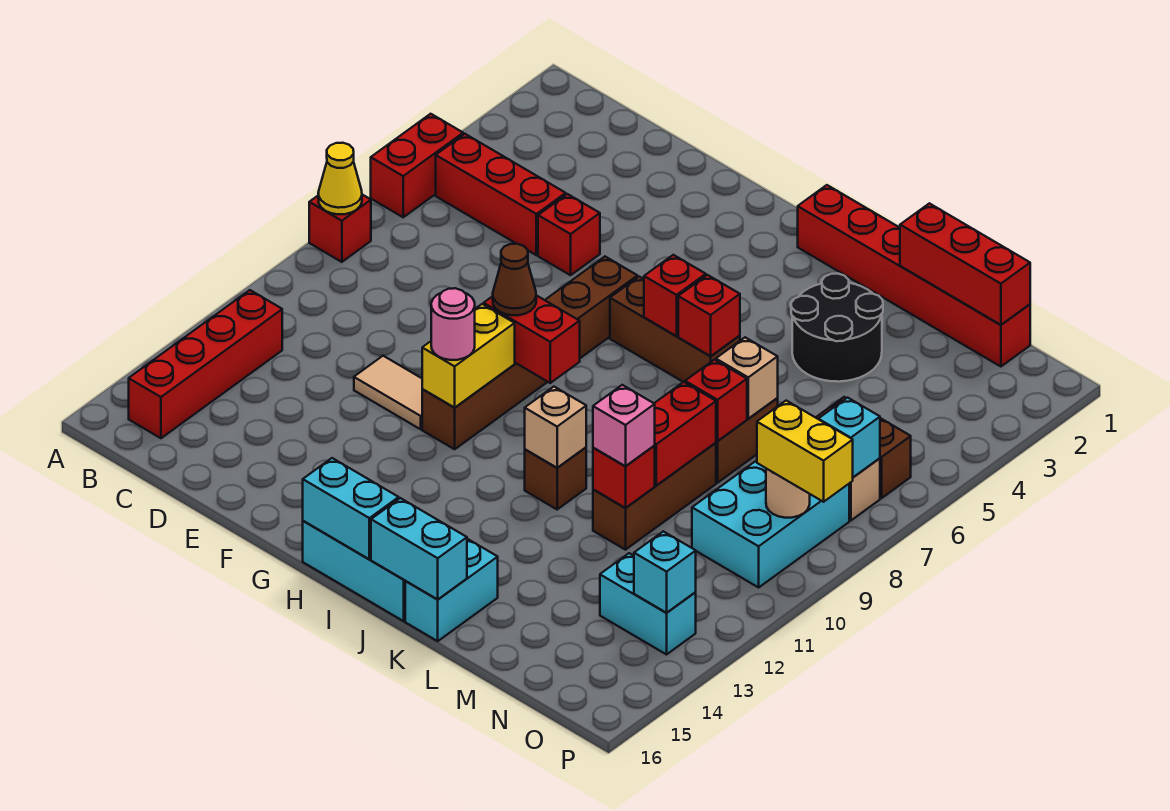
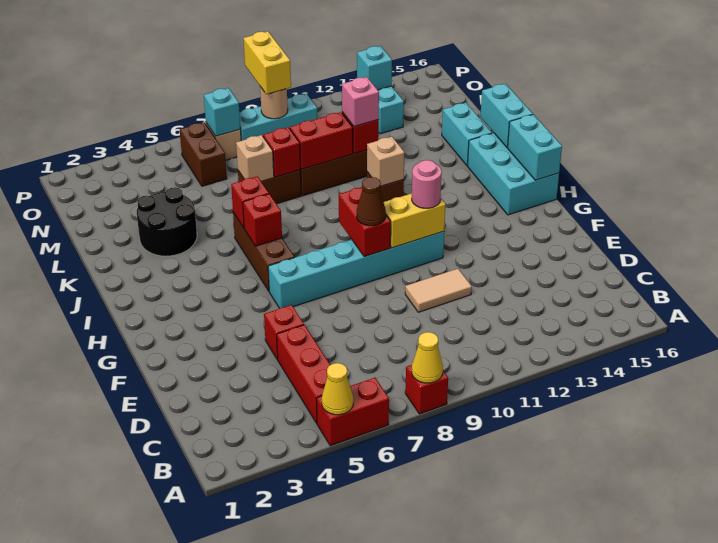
none -> yellow 1x1 cone [322,363,353,415]
red 1x4 brick [129,290,282,438] -> none
tan 1x2 tile [354,356,422,429] -> tan 1x2 tile turned to [405,269,472,312]
brown 1x6 brick [422,257,637,449] -> cyan 1x6 brick [268,232,444,308]
red 1x6 brick [798,185,1030,367] -> none
cyan 1x2 brick [405,539,498,641] -> cyan 1x2 brick turned to [442,103,492,166]
red 1x3 brick [900,203,1030,325] -> none
cyan 2x3 brick [692,460,849,587] -> cyan 1x3 brick [240,93,317,141]

